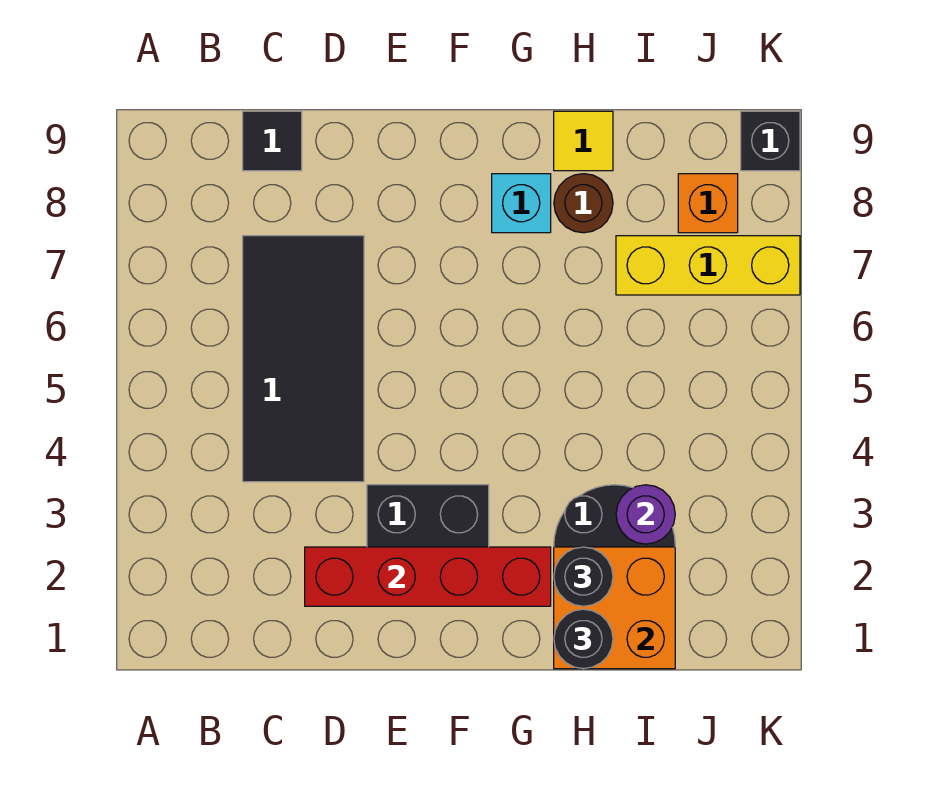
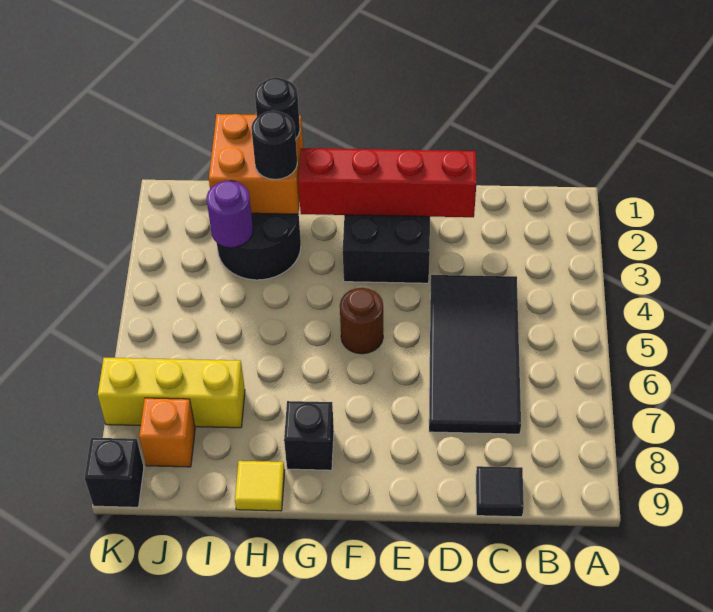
cyan 1x1 brick [492,174,551,233] -> black 1x1 brick [284,401,334,470]
brown 1x1 round brick [554,174,613,233] -> brown 1x1 round brick moved to [340,288,383,354]

